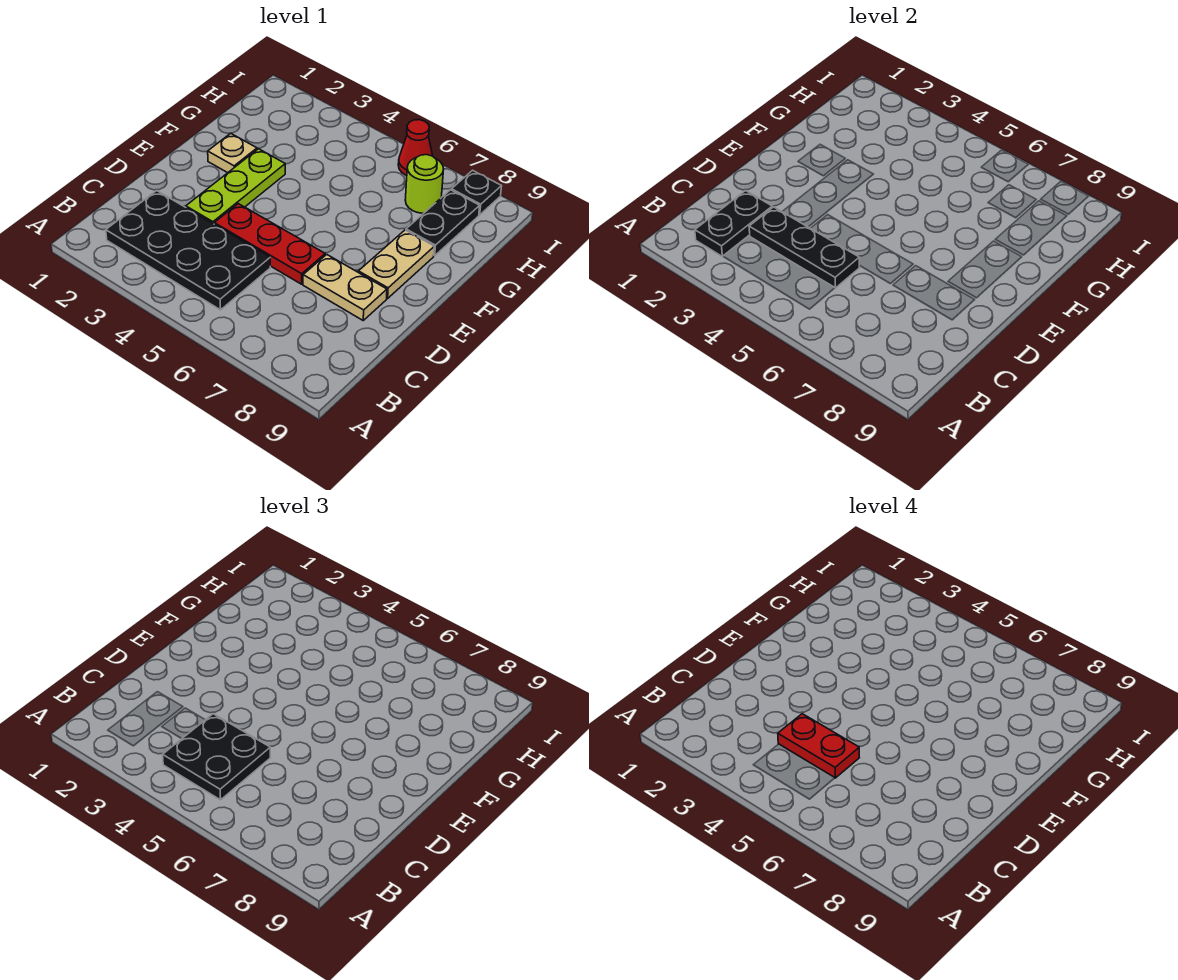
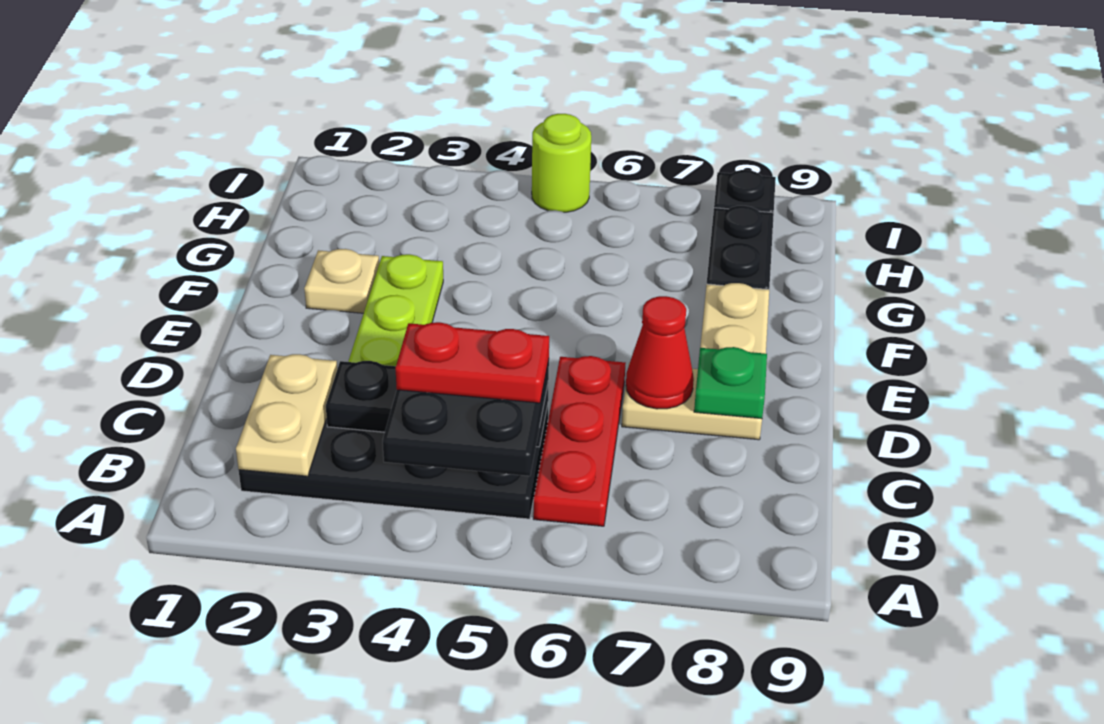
black 1x2 plate [695,191,772,256] -> tan 1x2 plate [236,354,337,476]
red 1x3 plate [214,204,325,284] -> red 1x3 plate turned to [533,356,626,526]
none -> green 1x1 plate [694,347,767,419]
lime 1x1 round brick [405,155,444,213] -> lime 1x1 round brick moved to [532,114,591,212]
red 1x1 cone [398,120,433,175] -> red 1x1 cone moved to [626,296,694,409]

